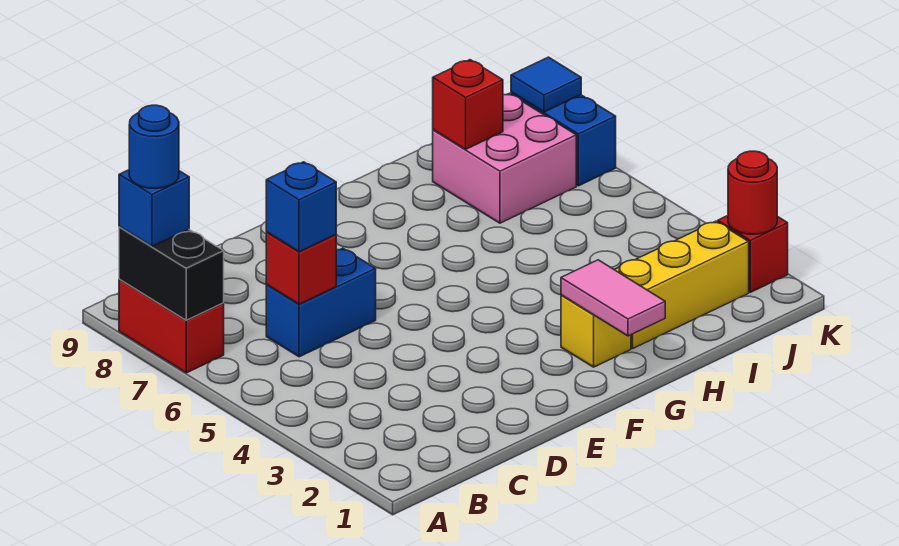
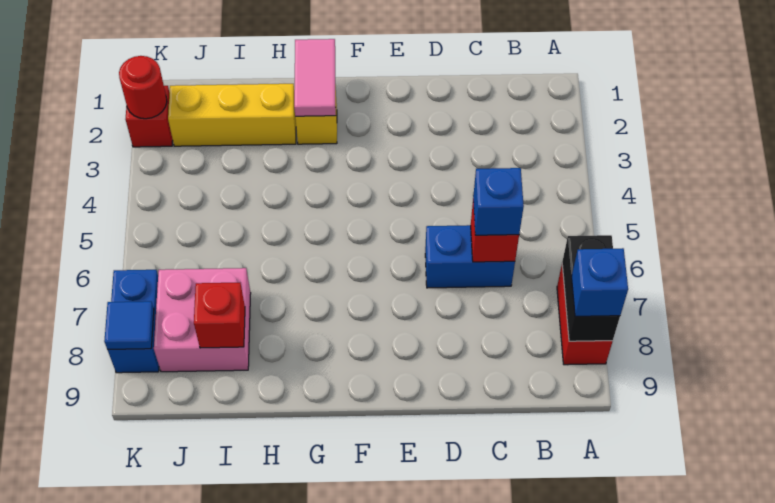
blue 1x1 round brick [129,105,179,189] -> none

